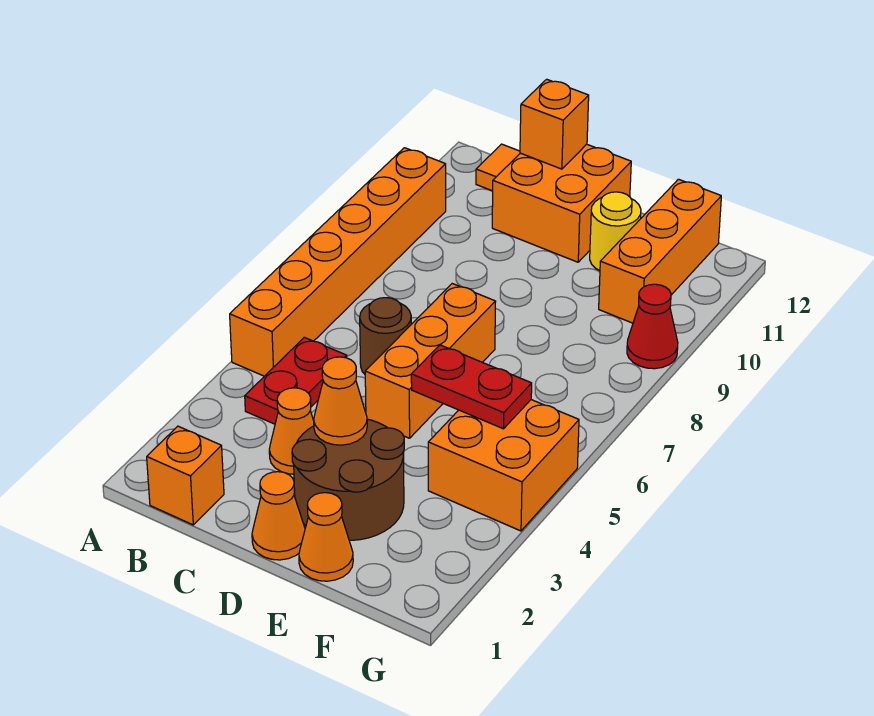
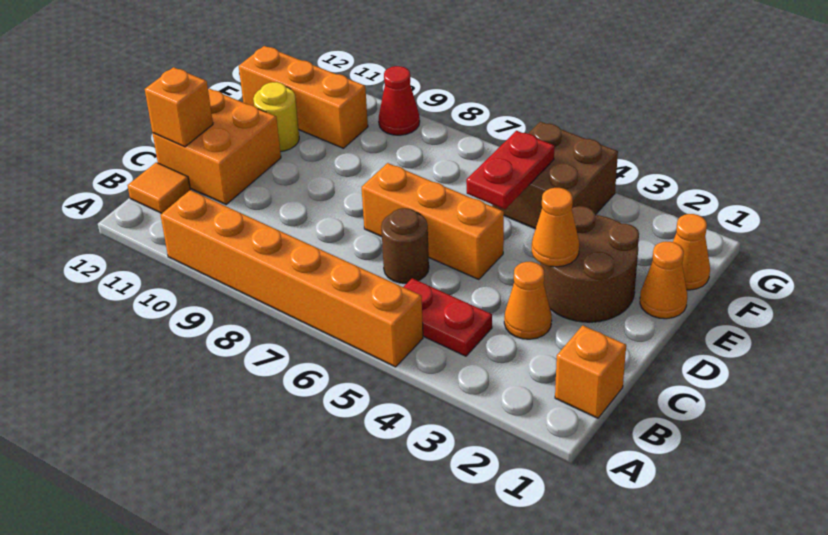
orange 1x1 cone [252,472,305,560] -> orange 1x1 cone moved to [673,214,710,290]
orange 2x2 brick [428,400,579,531] -> brown 2x2 brick [492,122,618,229]

